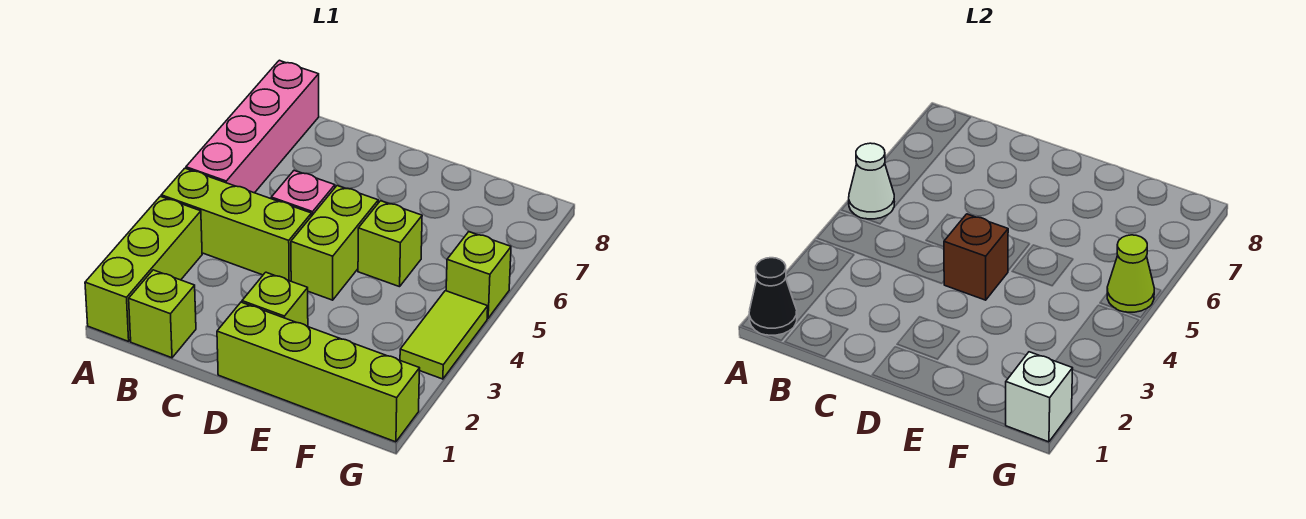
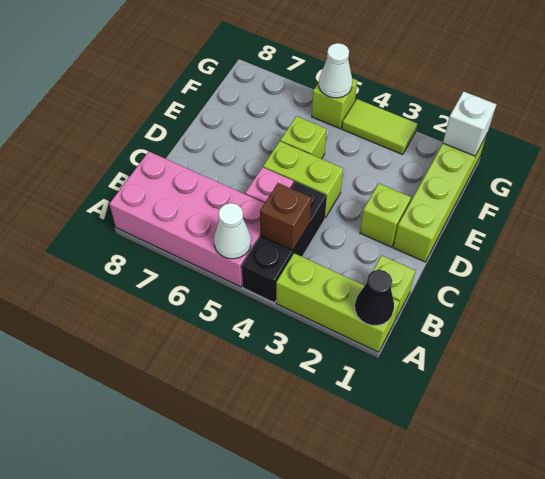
lime 1x3 brick [161,168,311,281] -> black 1x3 brick [242,182,327,303]
pink 1x4 brick [186,60,319,193] -> pink 2x4 brick [109,152,264,287]
brown 1x1 brick [944,214,1008,300] -> brown 1x1 brick moved to [260,183,311,250]
lime 1x1 cone [1107,235,1154,312] -> white 1x1 cone [319,43,352,98]

